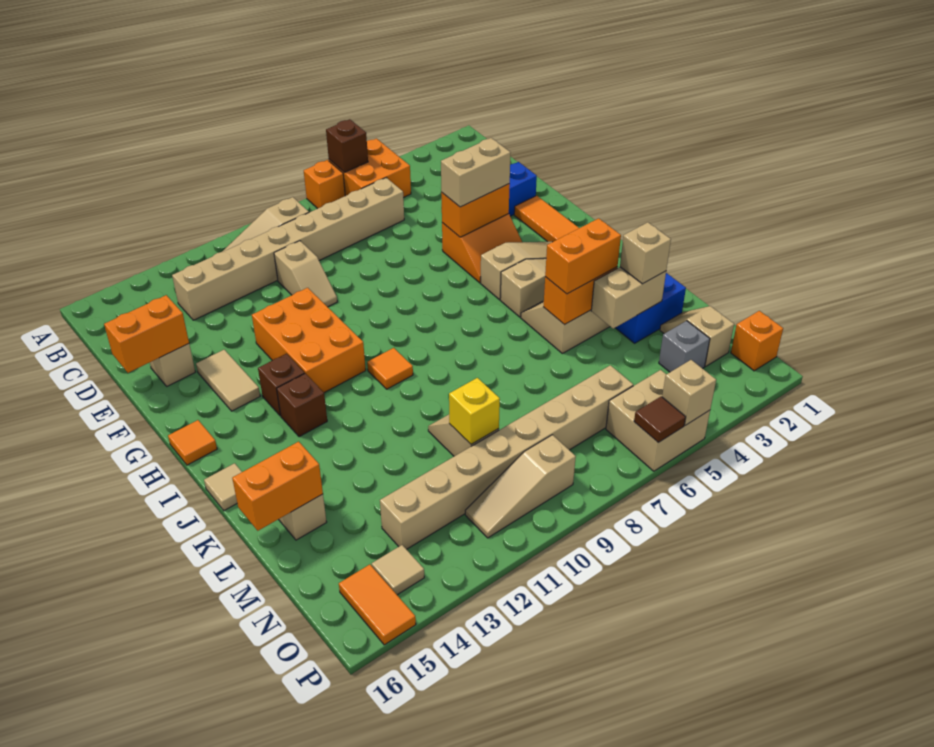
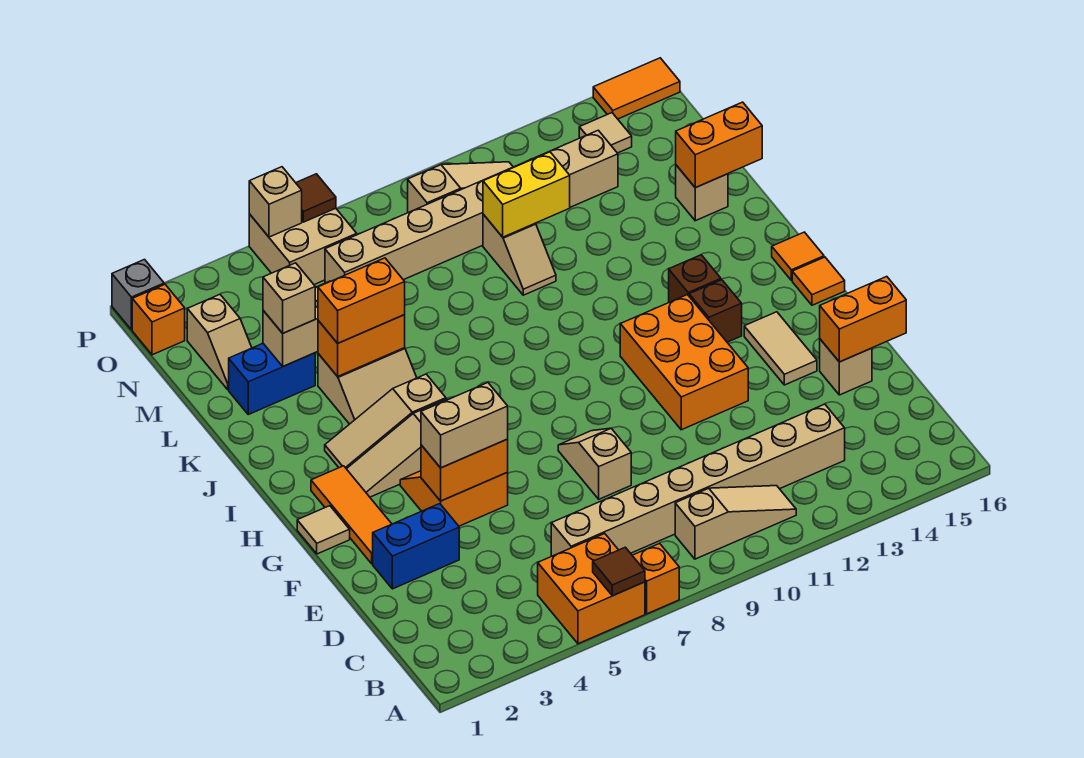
brown 1x1 brick [326,119,368,172] -> brown 1x1 tile [593,547,645,596]
tan 1x2 slope [274,241,337,307] -> tan 1x2 slope moved to [558,428,631,499]
orange 1x1 tile [367,348,413,389] -> orange 1x1 tile moved to [772,232,824,280]
tan 1x1 tile [204,463,242,510] -> tan 1x1 tile moved to [297,506,350,554]
yellow 1x1 brick [449,378,500,444] -> yellow 1x2 brick [483,152,570,237]
grey 1x1 brick [659,321,710,372] -> grey 1x1 brick moved to [112,260,164,330]
orange 1x2 tile [339,564,416,645] -> orange 1x2 tile turned to [593,58,680,119]

